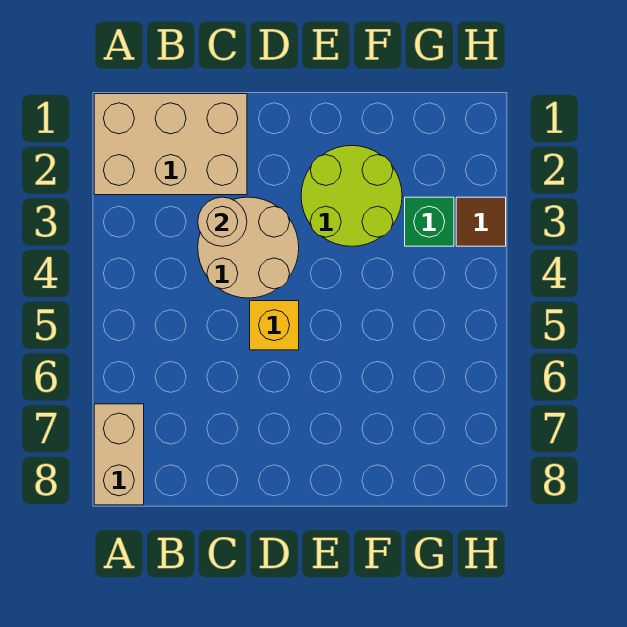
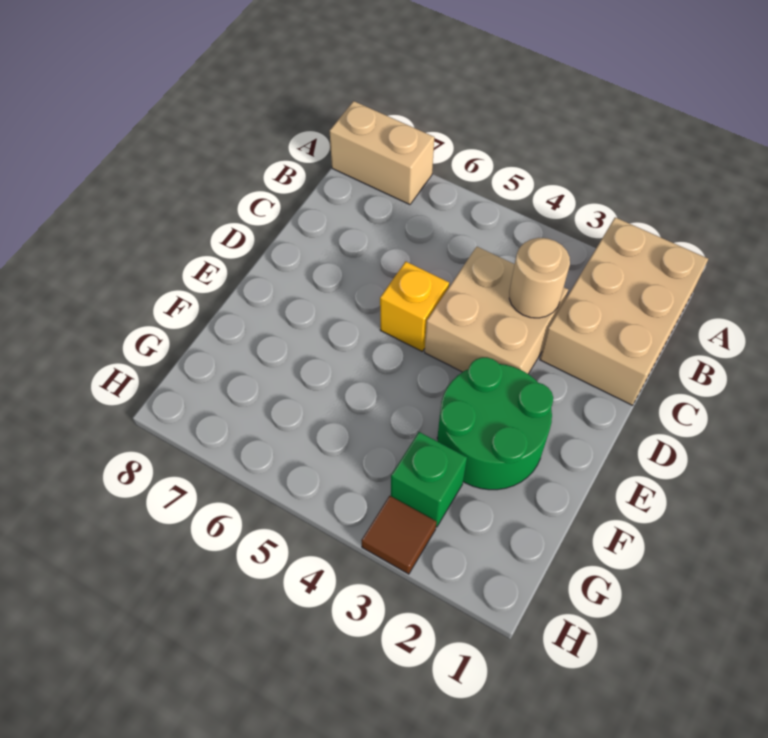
tan 2x2 round brick [198,197,299,298] -> tan 2x2 brick [425,247,568,374]
lime 2x2 round brick [301,146,402,246] -> green 2x2 round brick [437,357,553,490]

